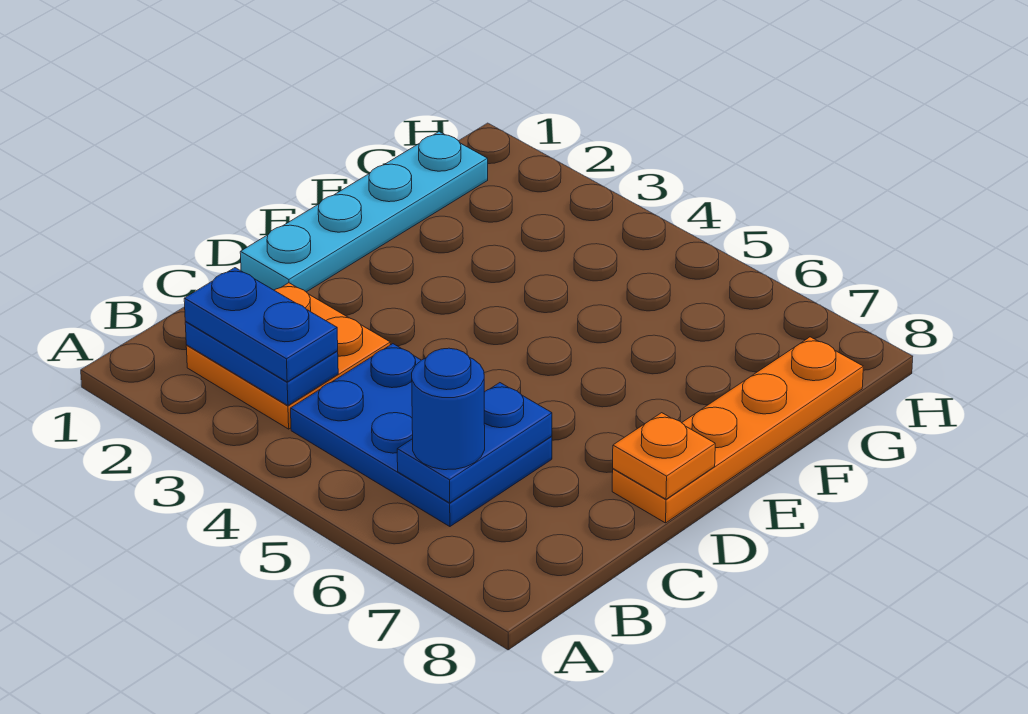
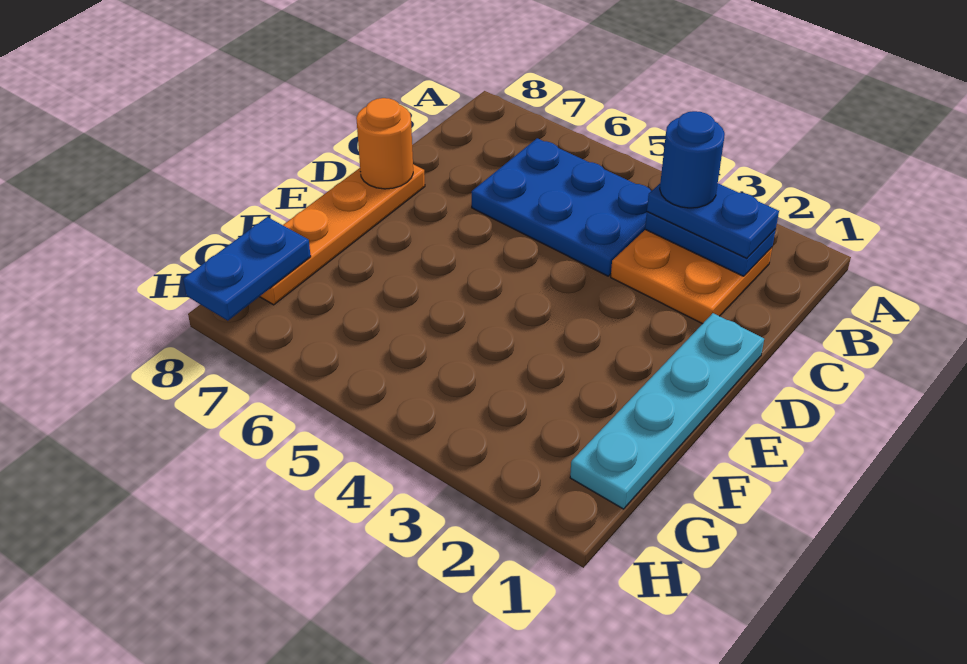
blue 1x2 plate [397,383,552,503] -> blue 1x2 plate moved to [183,217,311,321]
blue 1x1 round brick [412,348,485,470] -> blue 1x1 round brick moved to [660,111,725,208]
orange 1x1 plate [613,413,715,499] -> orange 1x1 round brick [356,98,413,189]

